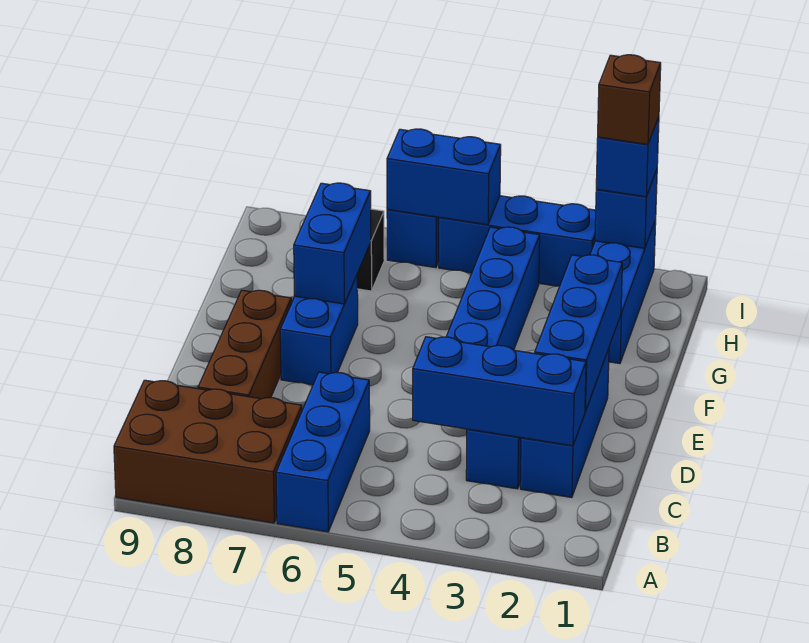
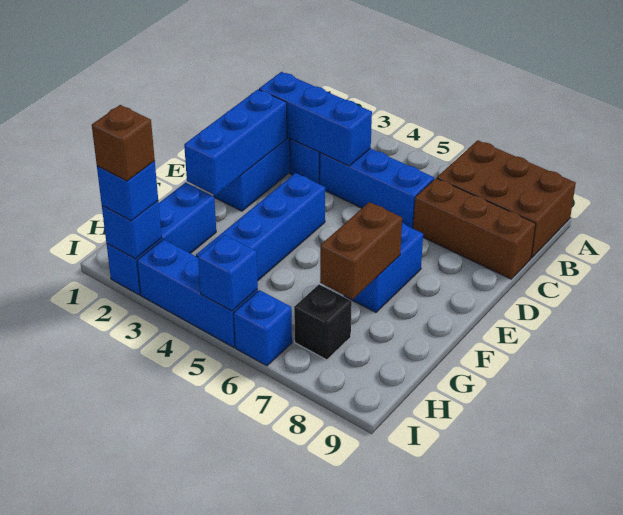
blue 1x3 brick [276,372,370,532] -> blue 1x3 brick turned to [320,148,434,228]
brown 1x3 brick [198,290,291,399] -> brown 1x3 brick turned to [413,178,536,279]
blue 1x2 brick [294,183,371,304] -> brown 1x2 brick [320,202,402,299]
blue 1x2 brick [387,129,501,225] -> blue 1x1 brick [198,235,258,311]

